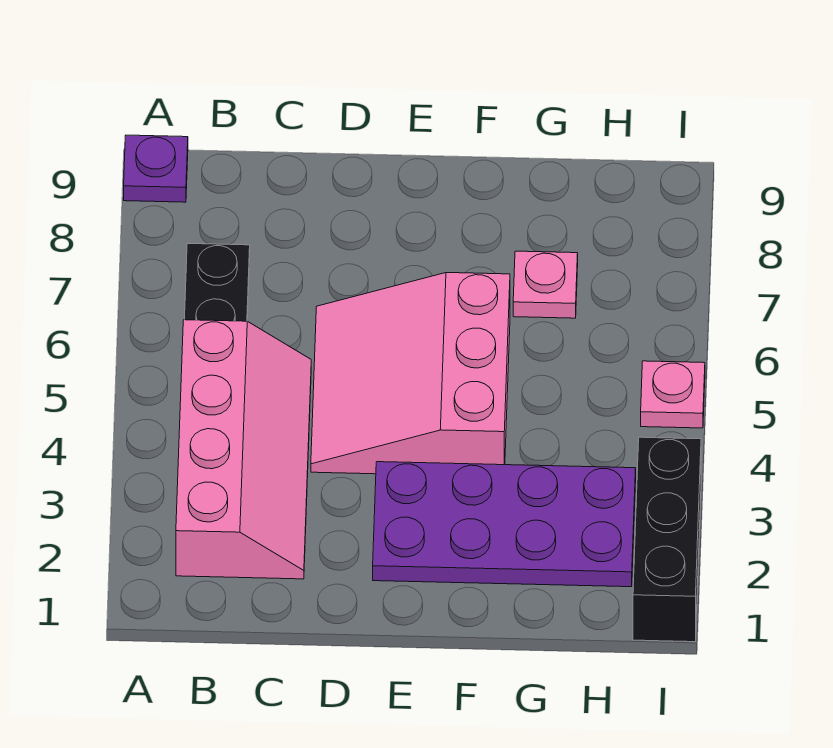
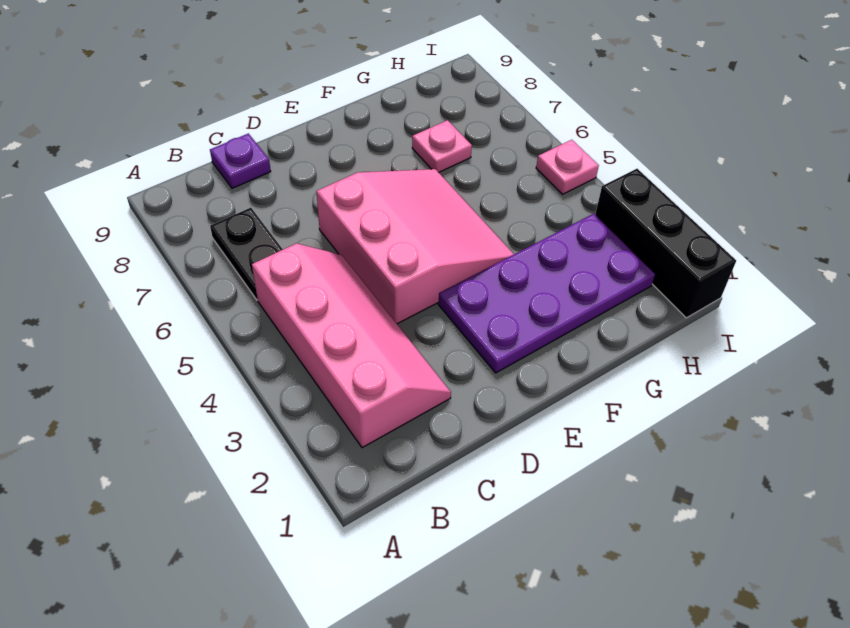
purple 1x1 plate [124,135,188,202] -> purple 1x1 plate moved to [210,133,271,188]
pink 3x3 slope [311,273,510,474] -> pink 3x3 slope turned to [316,169,514,324]

